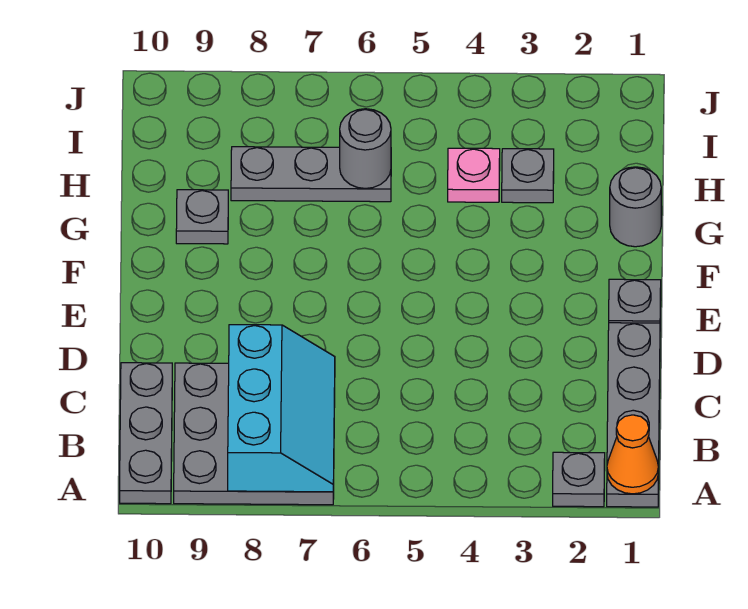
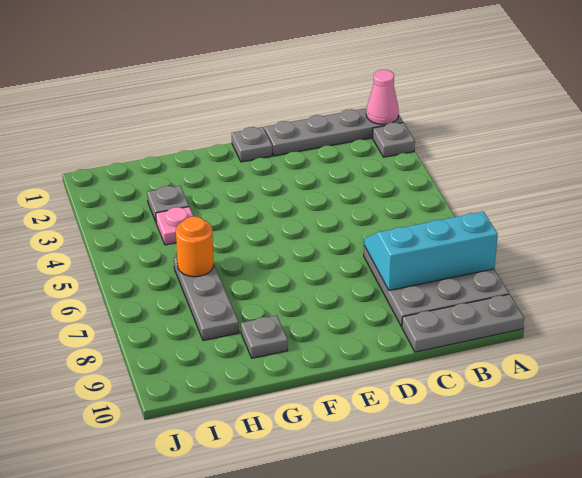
orange 1x1 cone [607,415,658,494] -> pink 1x1 cone [366,70,399,124]
grey 1x1 round brick [610,167,661,247] -> none
grey 1x1 round brick [340,109,391,188] -> orange 1x1 round brick [176,217,214,277]

